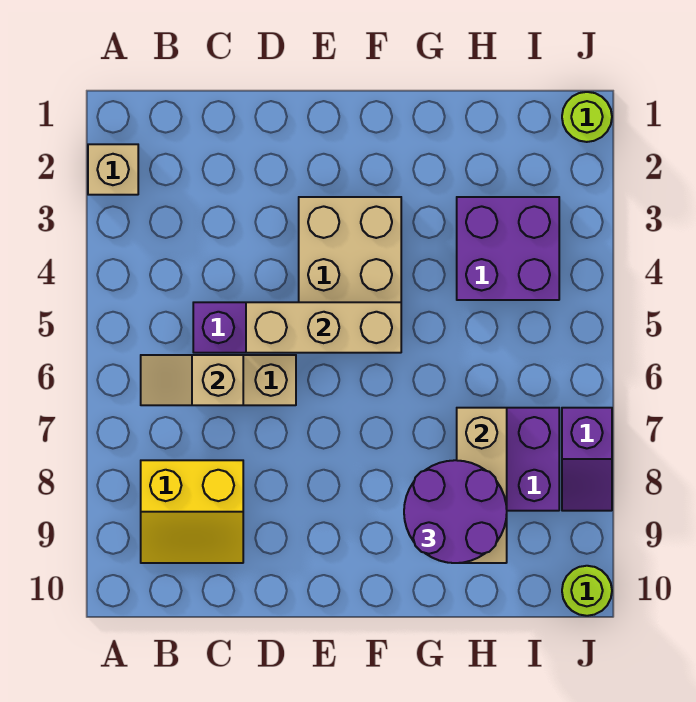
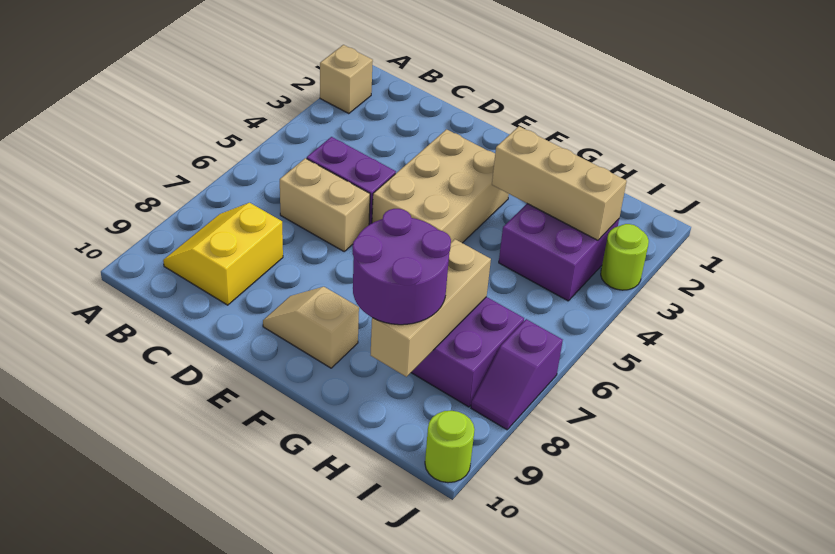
tan 1x2 slope [141,355,243,405] -> tan 1x2 slope moved to [263,287,359,368]
yellow 2x2 slope [141,460,243,563] -> yellow 2x2 slope turned to [163,203,283,305]
tan 1x3 brick [246,302,401,353] -> tan 1x3 brick moved to [492,126,627,240]
lime 1x1 round brick [562,92,612,142] -> lime 1x1 round brick moved to [601,224,649,290]

